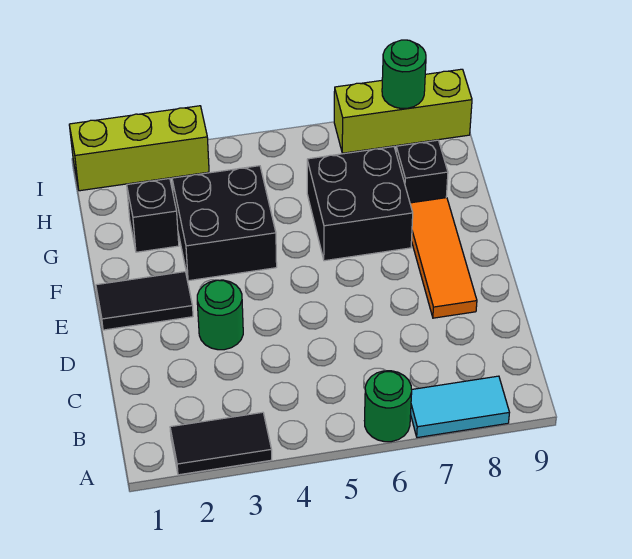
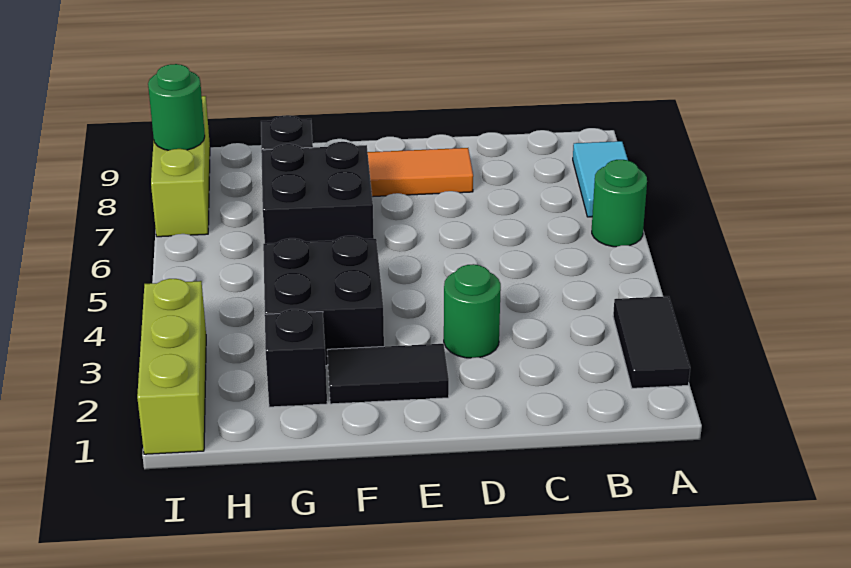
black 1x2 tile [96,272,193,330] -> black 1x2 tile turned to [327,344,449,404]

